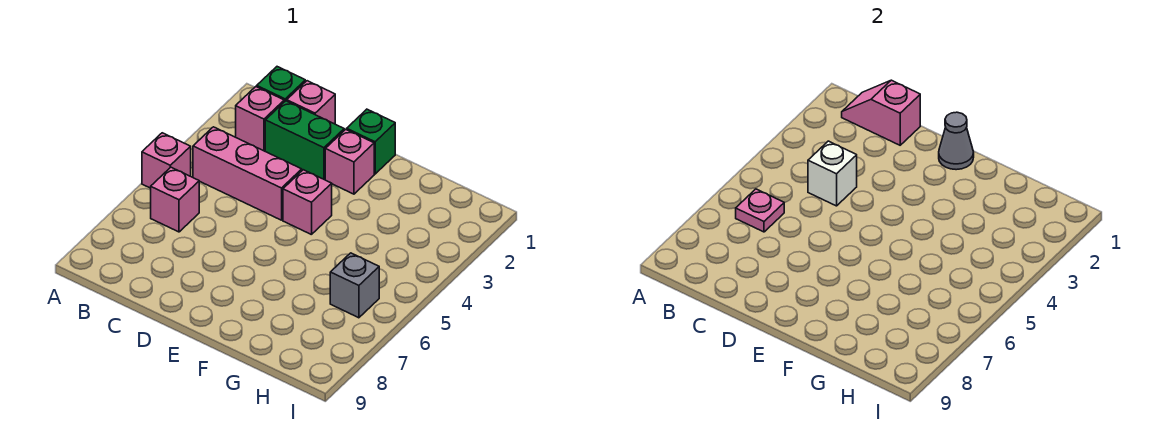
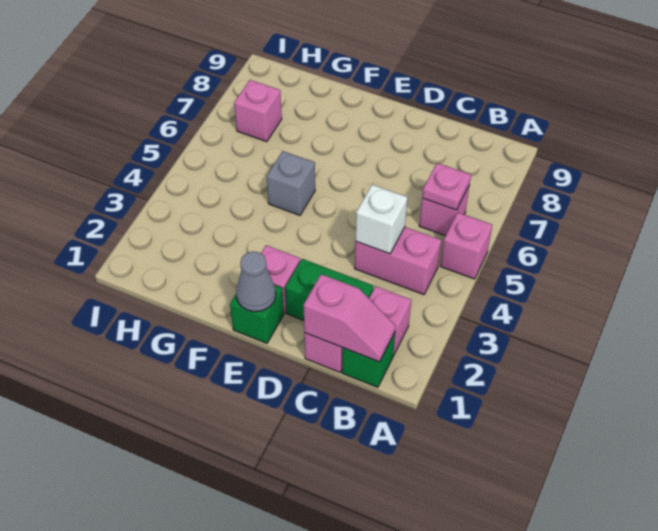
pink 1x3 brick [193,127,302,220] -> pink 1x2 brick [355,227,441,295]
pink 1x1 brick [283,170,332,235] -> pink 1x1 brick moved to [234,80,282,142]
grey 1x1 brick [330,253,379,318] -> grey 1x1 brick moved to [267,151,315,215]

